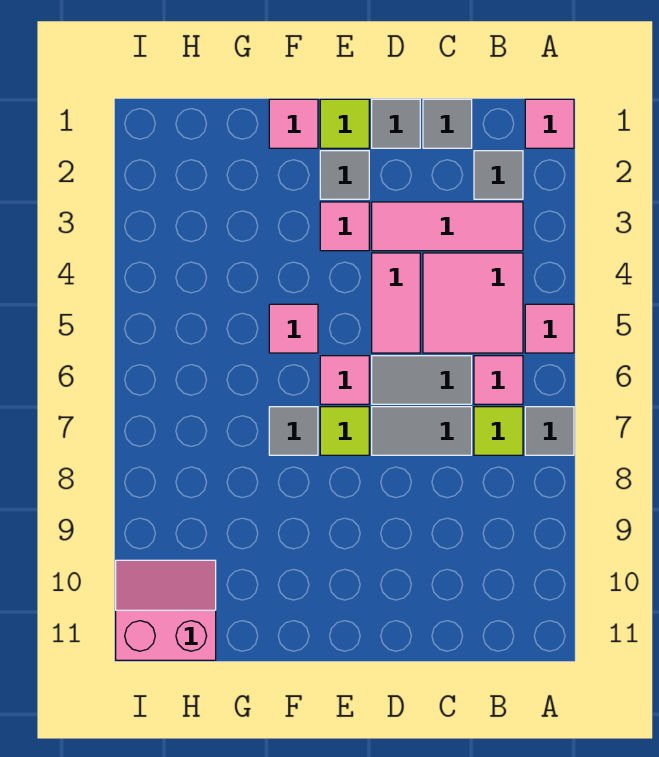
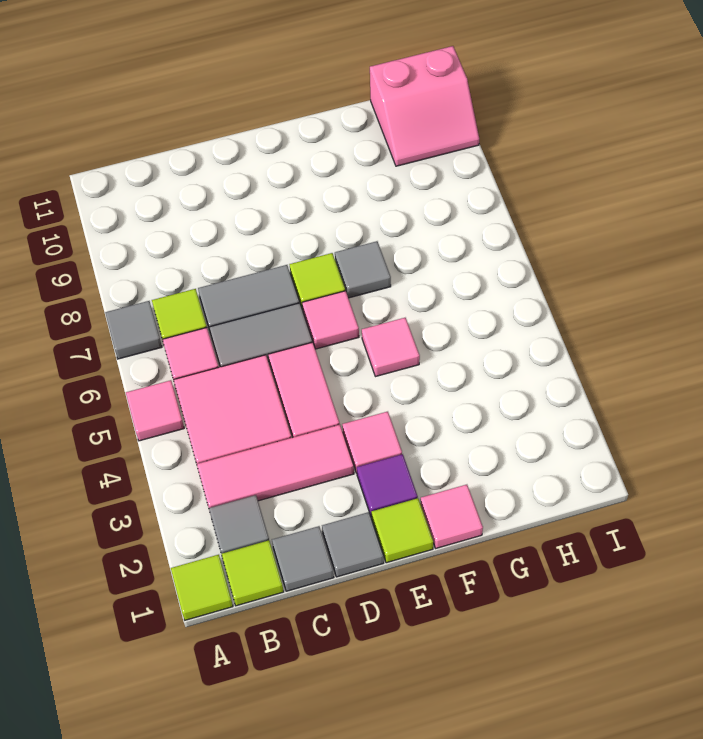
pink 1x1 tile [525,99,574,148] -> lime 1x1 tile [171,555,233,620]
none -> lime 1x1 tile [222,540,284,606]
grey 1x1 tile [320,151,369,199] -> purple 1x1 tile [357,454,418,517]

